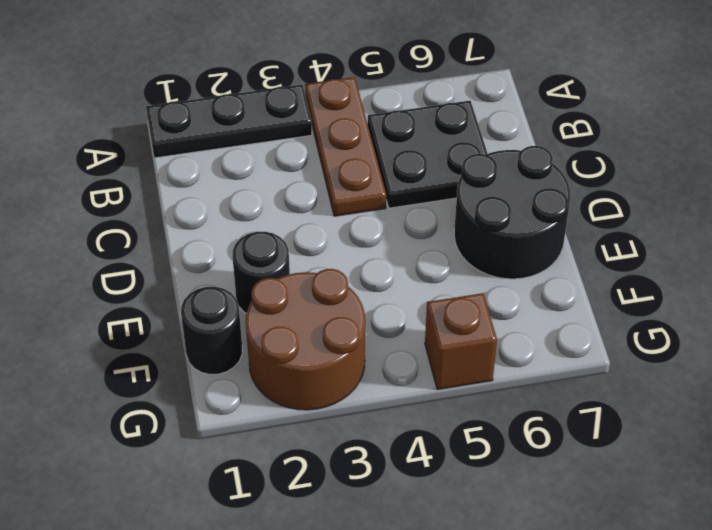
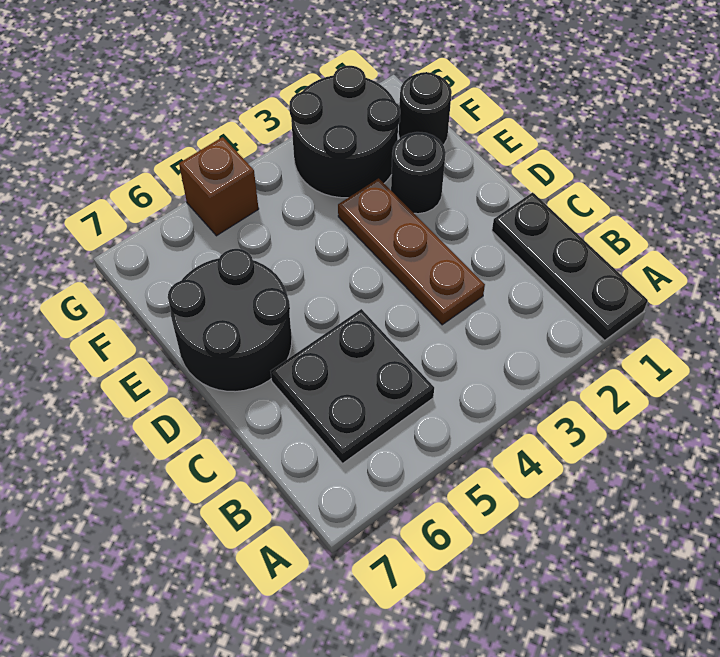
black 1x3 plate [146,85,312,158] -> black 1x3 plate turned to [492,192,648,341]
brown 1x3 plate [305,77,386,216] -> brown 1x3 plate moved to [338,178,485,325]
brown 2x2 round brick [246,269,365,410] -> black 2x2 round brick [289,66,400,198]

